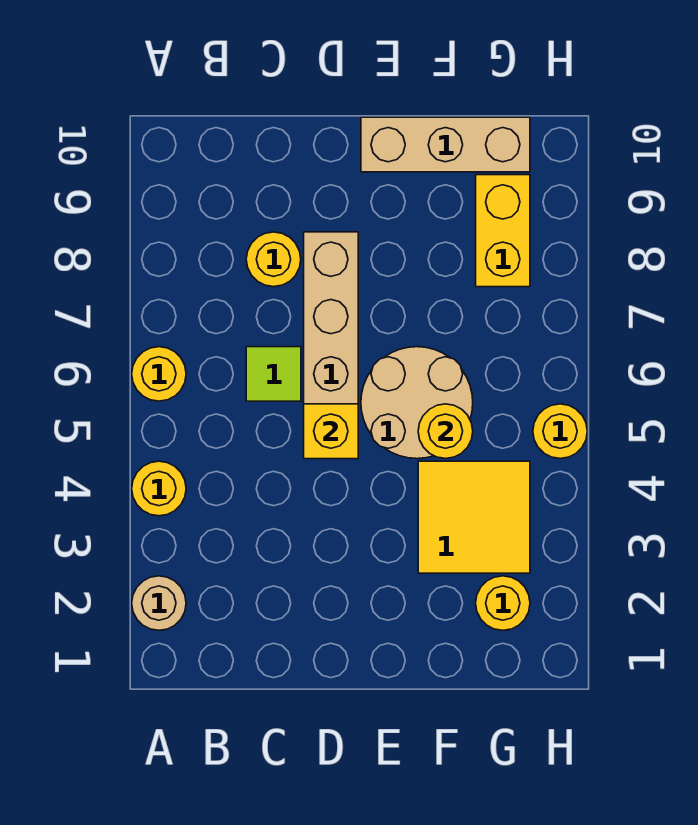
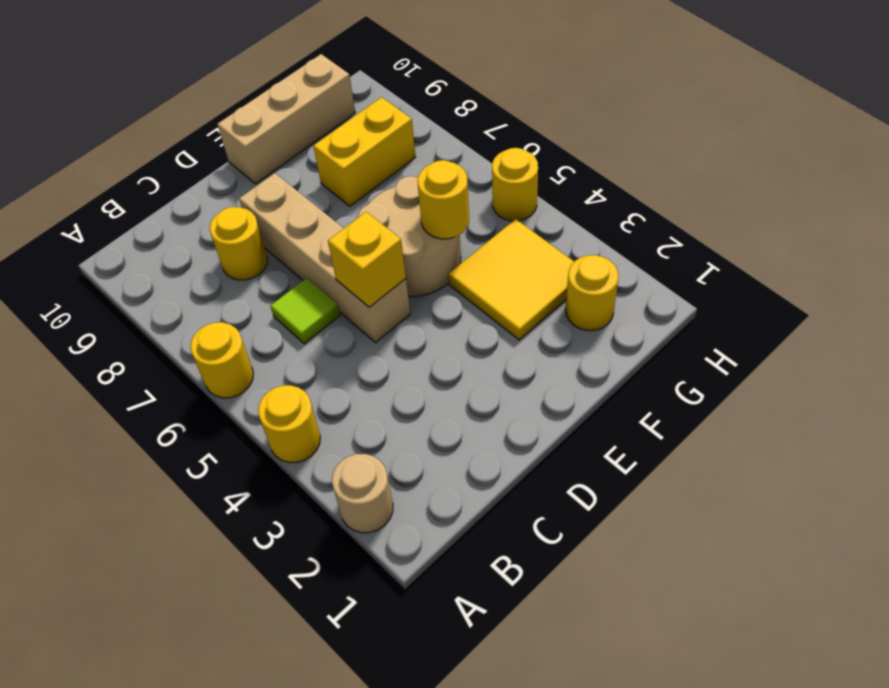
yellow 1x2 brick [476,175,530,287] -> yellow 1x2 brick turned to [313,97,415,206]

